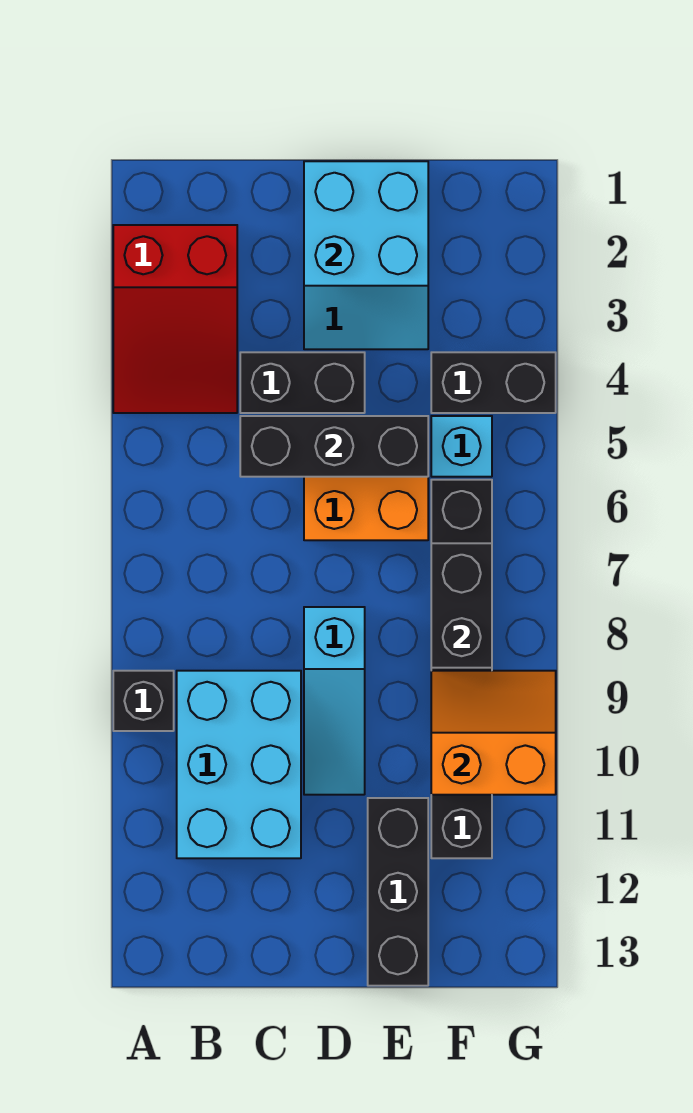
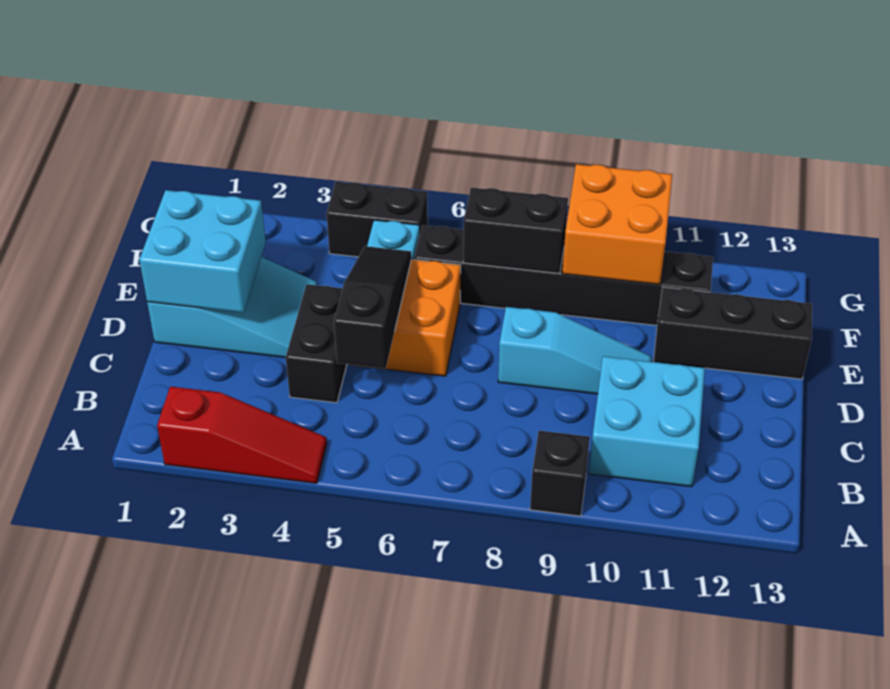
red 2x3 slope [113,225,237,413] -> red 1x3 slope [157,387,327,483]
cyan 2x3 brick [177,671,301,858] -> cyan 2x2 brick [589,356,705,487]
black 1x3 brick [240,416,428,477] -> black 1x3 slope [334,246,411,369]
black 1x2 brick [431,352,556,413] -> black 1x2 brick turned to [327,182,428,257]
orange 2x2 slope [431,671,556,795] -> orange 2x2 brick [562,164,672,285]

